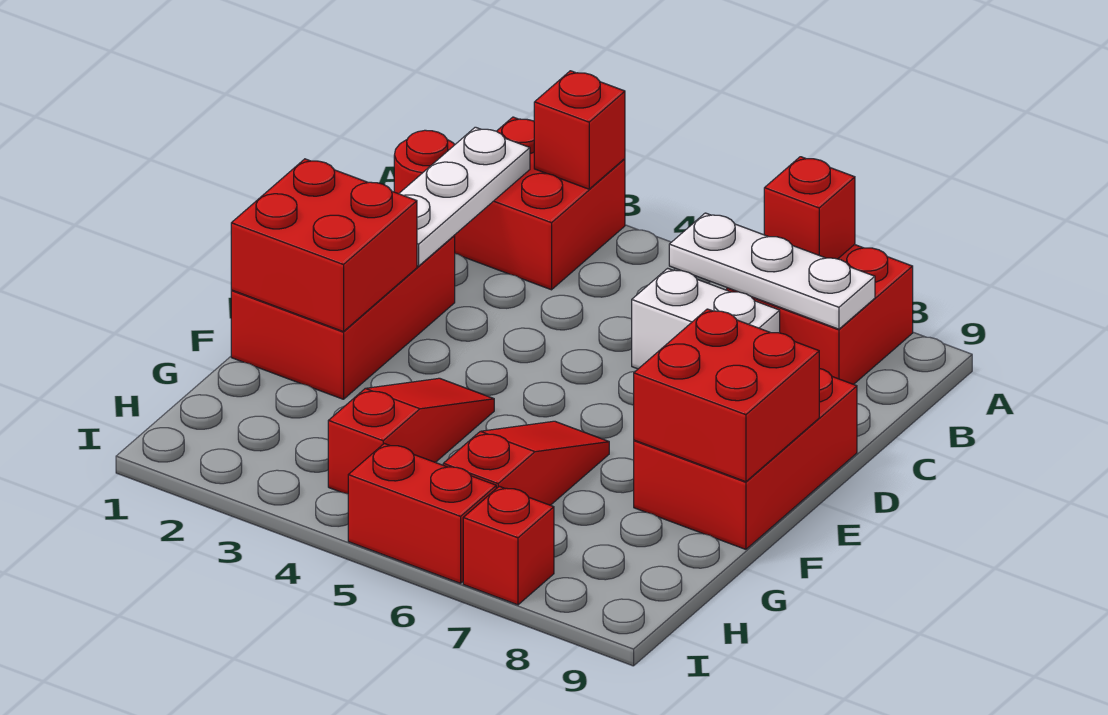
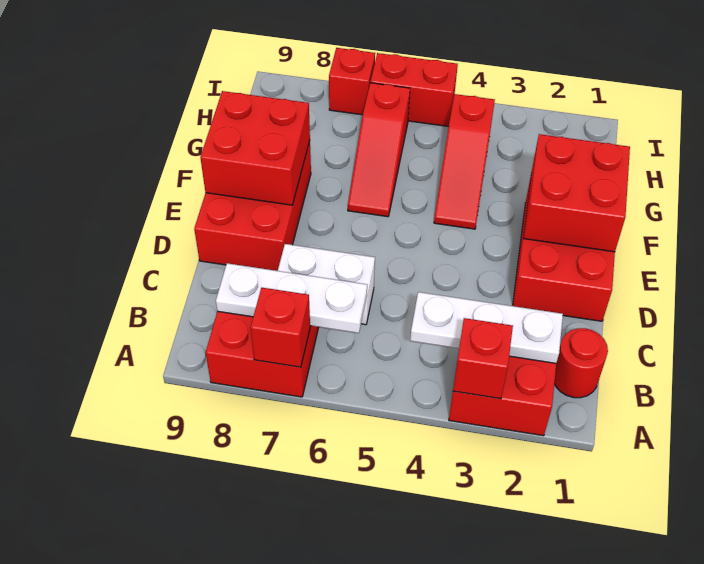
white 1x3 plate [399,127,530,266] -> white 1x3 plate turned to [410,292,563,363]

